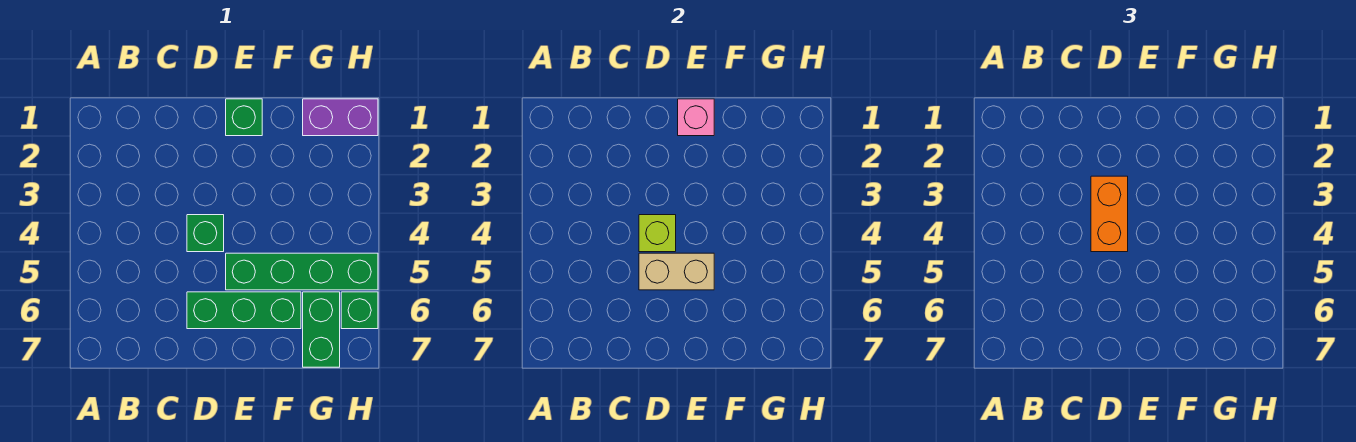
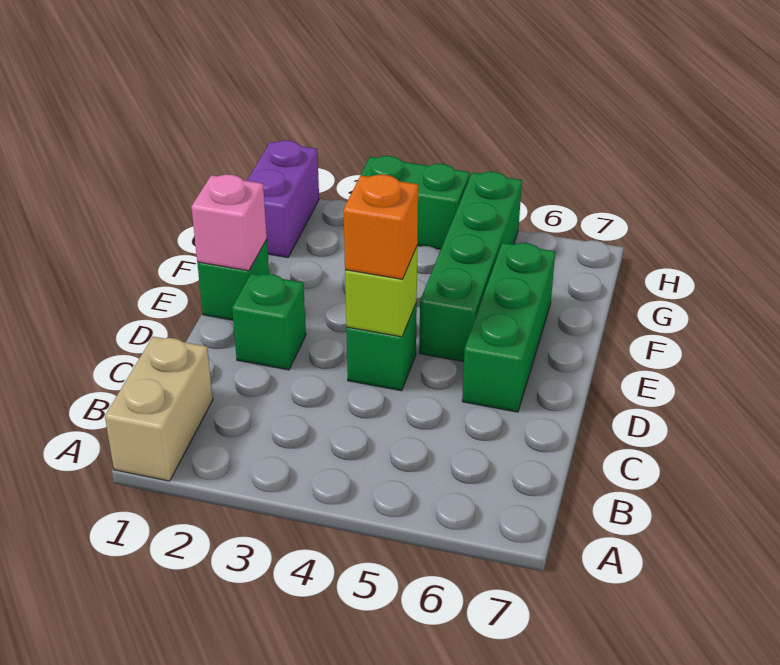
orange 1x2 brick [1091,176,1128,252] -> orange 1x1 brick [343,175,418,279]
tan 1x2 brick [639,253,714,290] -> tan 1x2 brick moved to [105,337,213,481]
green 1x2 brick [303,292,340,367] -> green 1x2 brick moved to [361,156,470,249]
green 1x1 brick [341,292,378,329] -> green 1x1 brick moved to [232,274,306,370]

